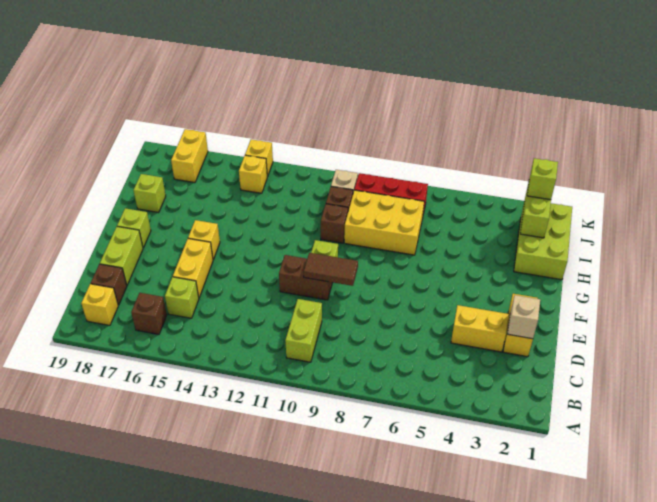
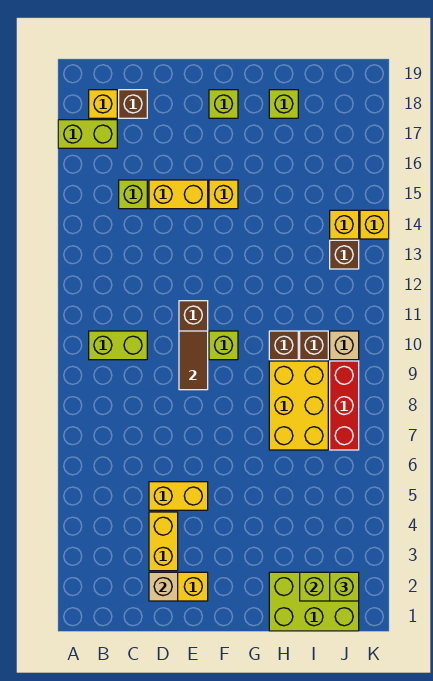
brown 1x1 brick [131,293,167,334] -> brown 1x1 brick moved to [330,240,359,269]
lime 1x2 brick [100,227,143,285] -> lime 1x2 brick moved to [58,120,117,148]
yellow 1x2 brick [171,129,208,183] -> yellow 1x2 brick moved to [149,482,208,510]

